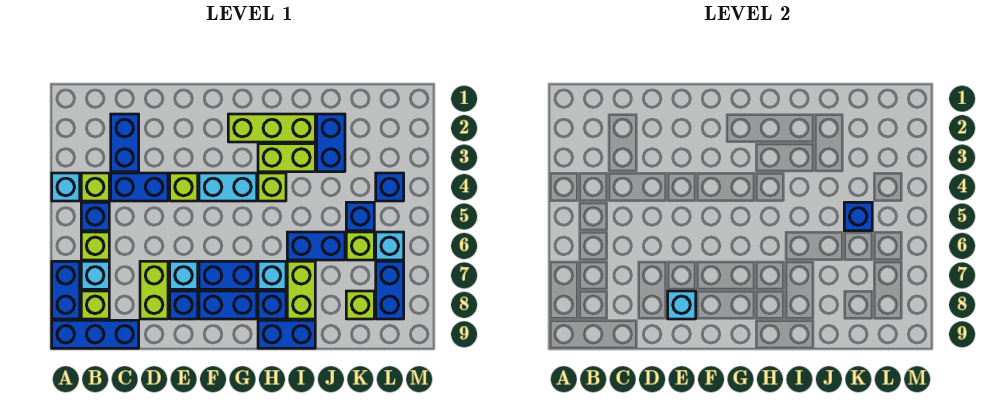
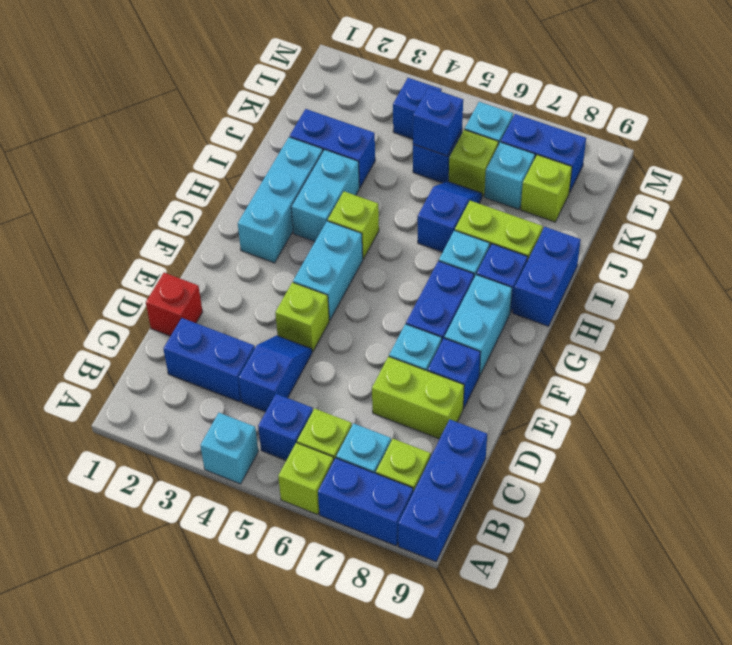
lime 1x1 brick [81,173,109,201] -> lime 1x1 brick moved to [278,443,334,514]
blue 1x2 brick [111,173,168,201] -> blue 1x2 slope [239,335,312,412]
none -> red 1x1 brick [146,273,203,336]
cyan 1x1 brick [668,291,696,319] -> cyan 1x1 brick moved to [484,142,535,209]
blue 1x2 brick [199,291,257,319] -> cyan 1x2 brick [444,275,512,376]
lime 1x3 brick [228,114,315,142] -> cyan 1x3 brick [238,137,323,263]
lime 1x2 brick [258,144,315,172] -> cyan 1x2 brick [291,150,359,242]
blue 1x2 brick [287,232,345,260] -> blue 1x2 slope [418,181,482,252]

